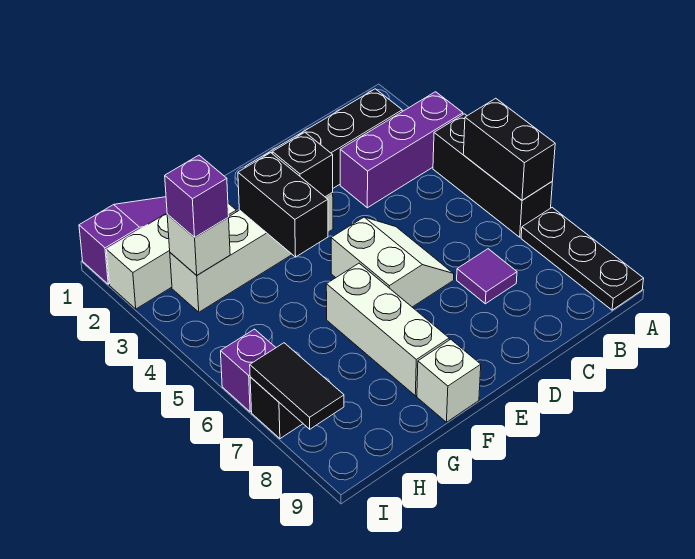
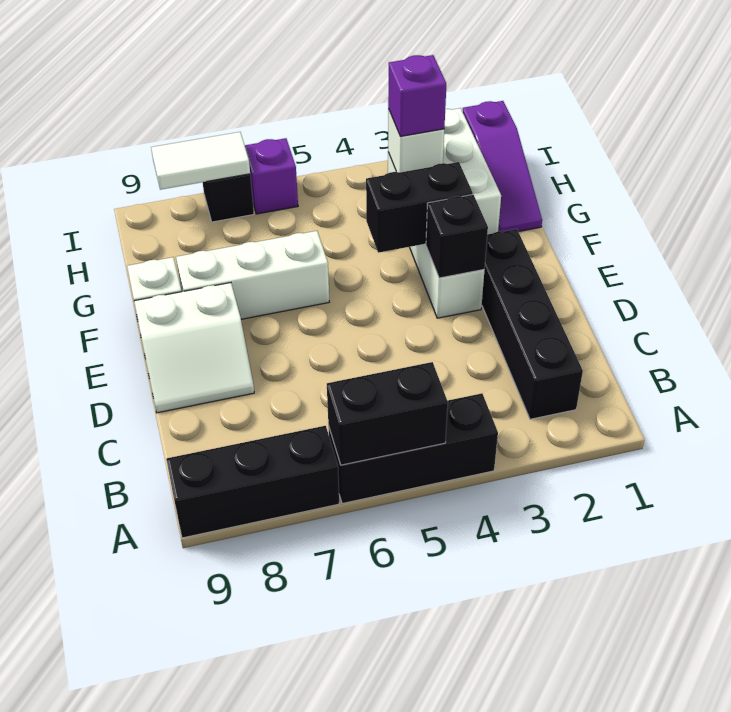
purple 1x3 brick [340,92,463,208] -> none
black 1x3 plate [521,208,644,310] -> black 1x3 brick [166,426,340,538]
purple 1x1 tile [457,249,517,304] -> none
white 2x2 slope [331,217,454,307] -> white 2x2 slope moved to [134,283,254,413]
black 1x2 tile [250,343,344,429] -> white 1x2 tile [151,132,250,190]

